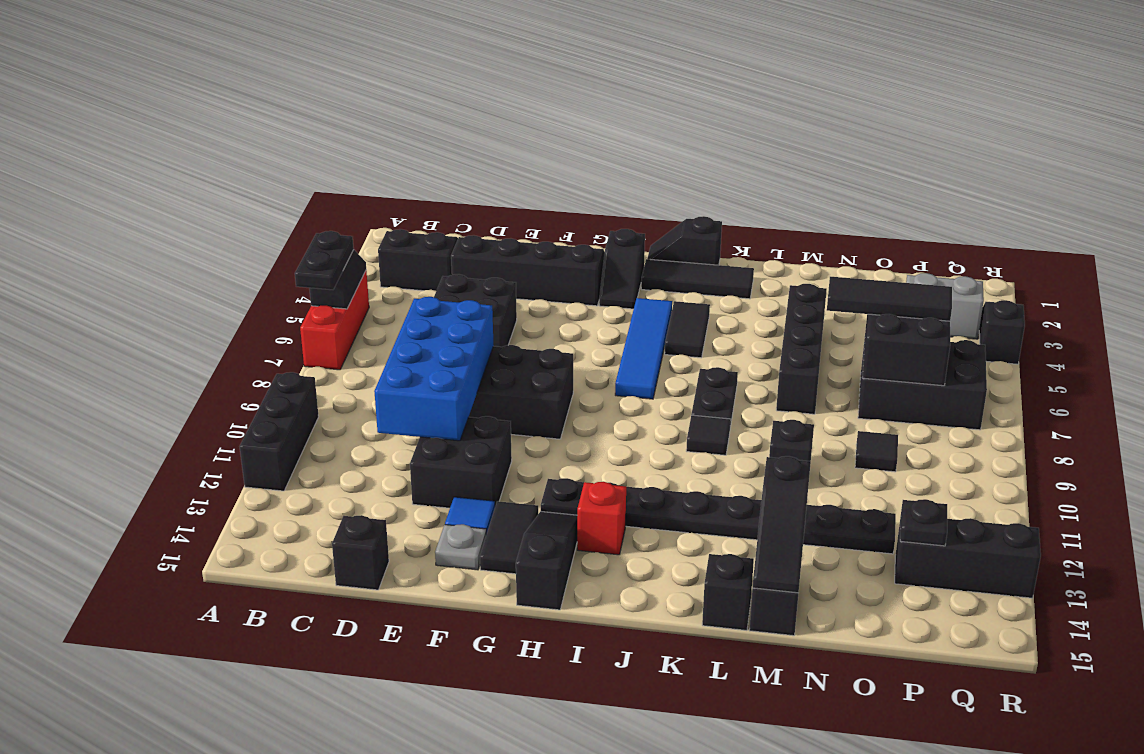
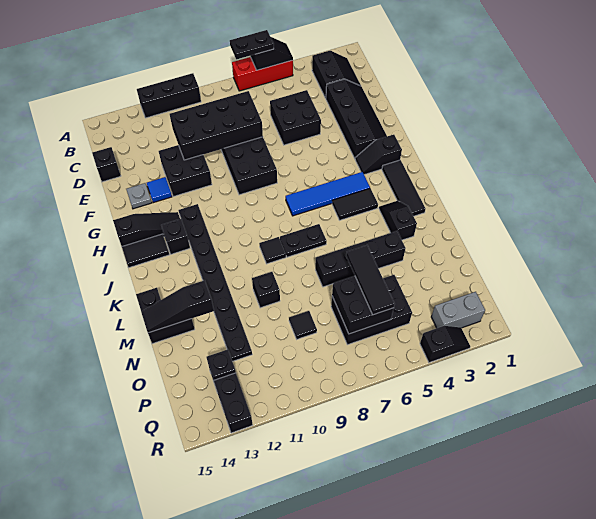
blue 2x4 brick [374,297,494,441] -> black 2x4 brick [170,91,263,160]
black 1x2 tile [480,501,538,574] -> black 1x2 tile moved to [122,234,169,268]
black 1x2 slope [647,216,722,265] -> black 1x2 slope moved to [379,201,417,240]
red 1x1 brick [577,482,626,555] -> black 1x1 brick [161,219,190,254]
black 2x3 brick [858,339,987,430] -> black 2x3 brick turned to [331,275,412,345]
grey 1x2 brick [906,273,984,339] -> grey 1x2 brick turned to [431,292,485,328]

